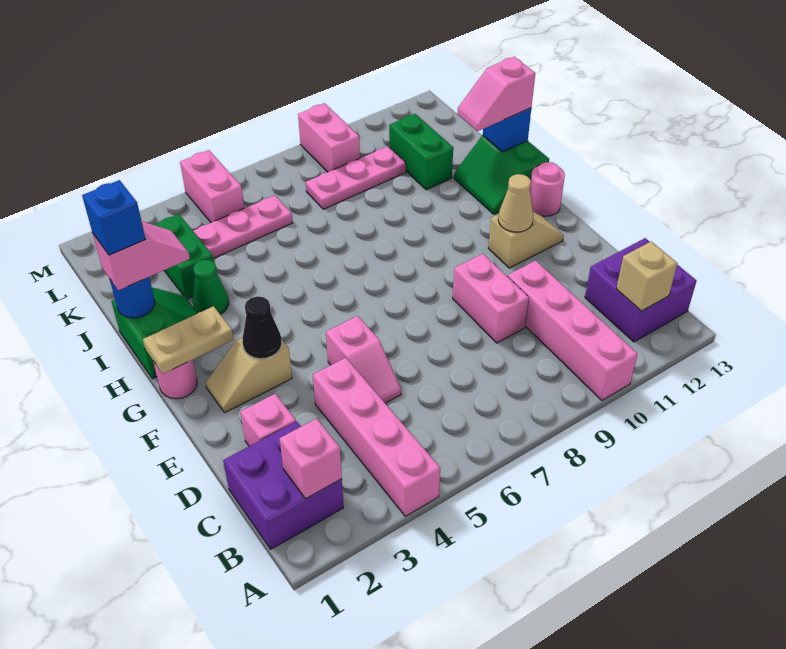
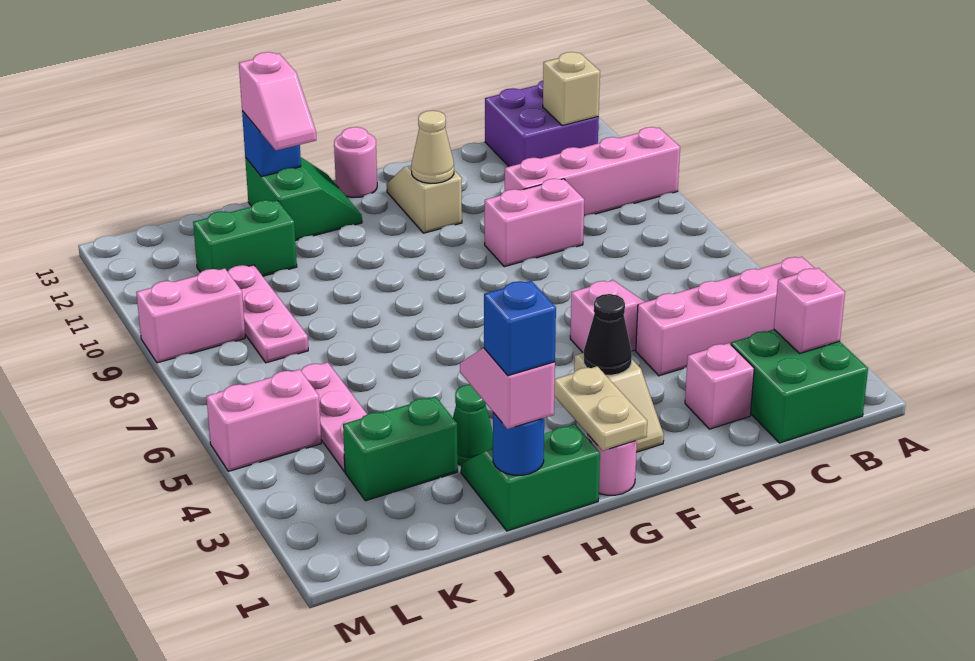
purple 2x2 brick [223,421,344,549] -> green 2x2 brick [731,330,868,443]
green 2x2 slope [454,135,549,214] -> green 2x2 slope turned to [245,158,362,241]

